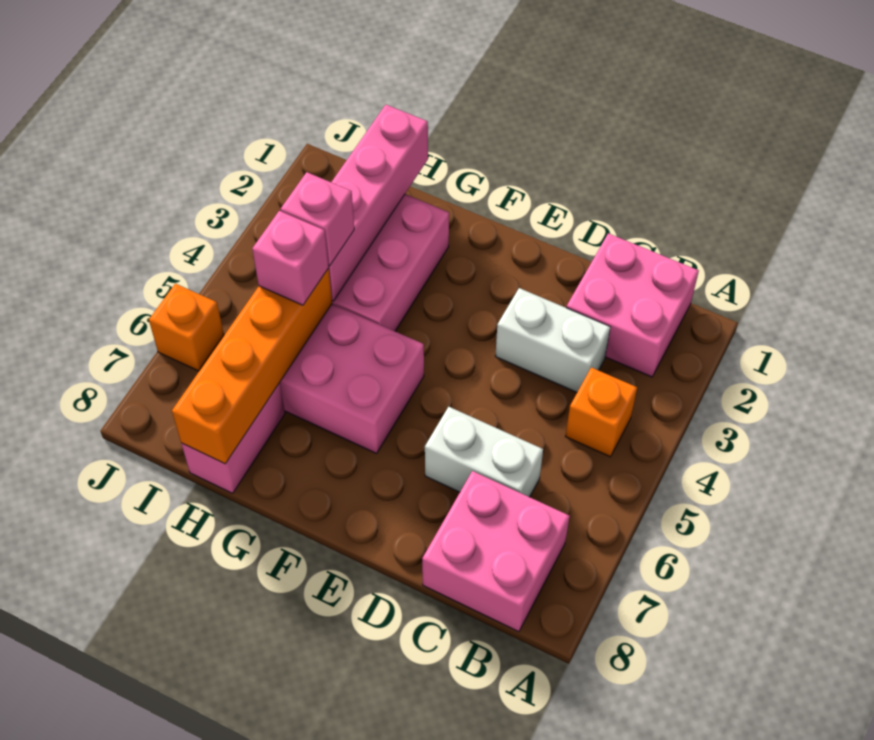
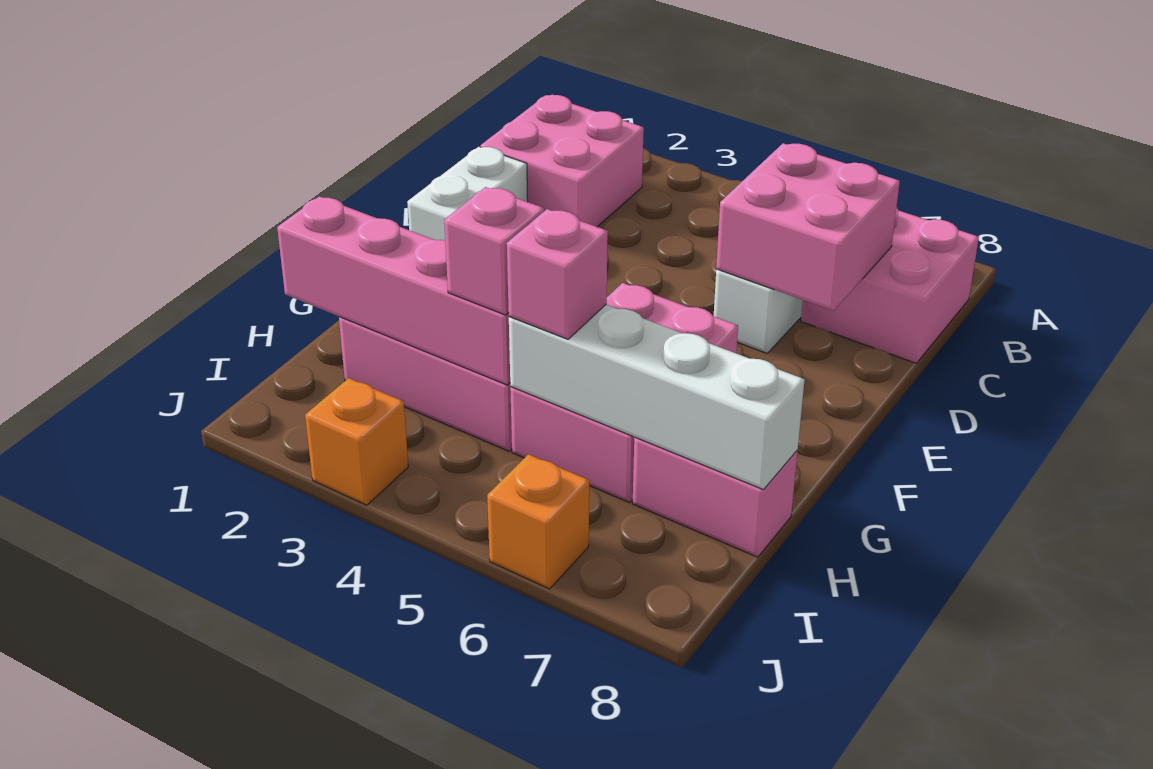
orange 1x1 brick [565,367,637,457] -> orange 1x1 brick moved to [305,378,408,505]
white 1x2 brick [495,288,610,392] -> white 1x2 brick moved to [407,147,528,241]
none -> pink 2x2 brick [716,143,900,311]
orange 1x4 brick [172,268,332,464] -> white 1x4 brick [509,305,805,490]

